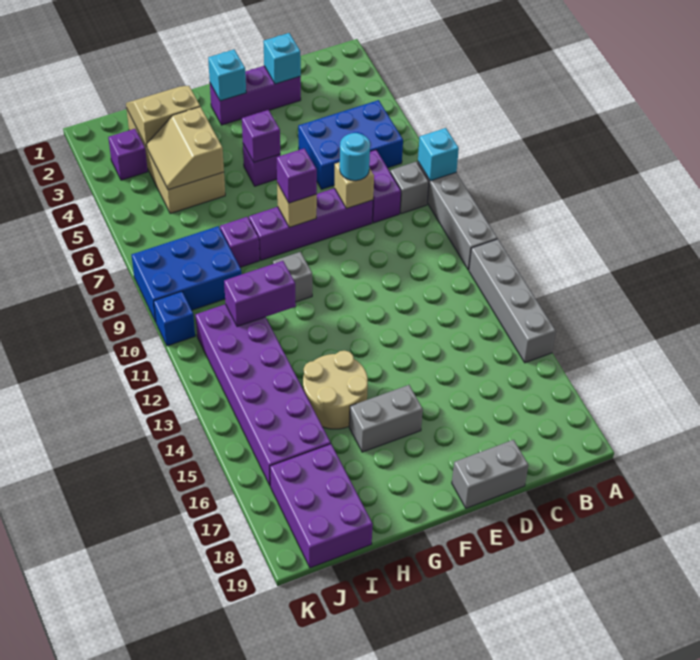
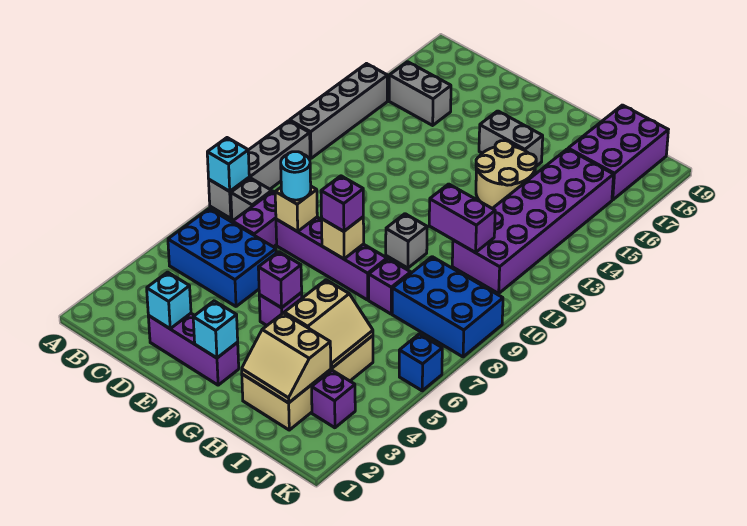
grey 1x2 brick [452,440,528,508] -> grey 1x2 brick moved to [389,62,451,125]
blue 1x1 brick [154,291,195,346] -> blue 1x1 brick moved to [399,334,442,391]

